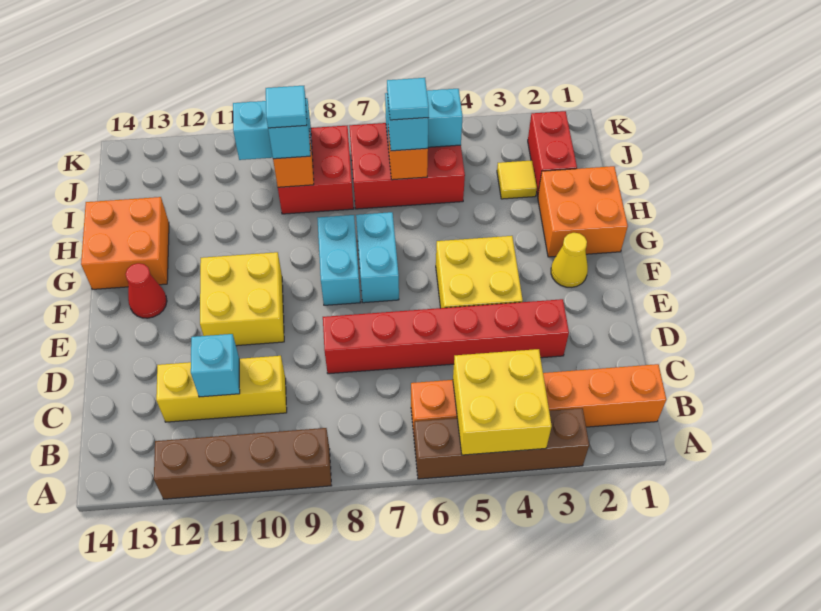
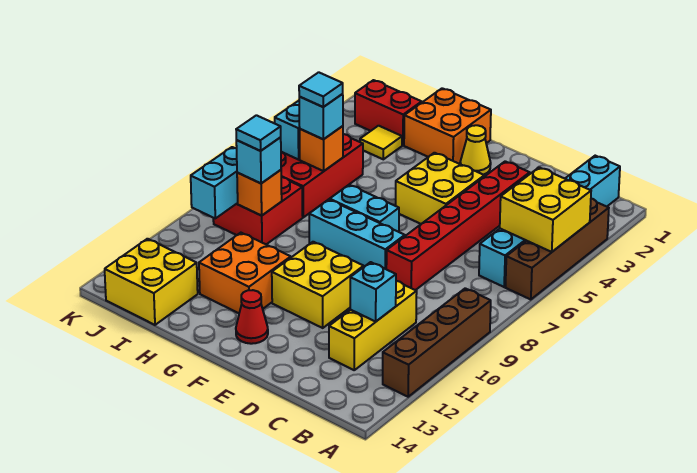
orange 1x6 brick [411,364,666,433] -> cyan 1x6 brick [479,156,620,287]
cyan 1x2 brick [317,215,361,305] -> cyan 1x3 brick [309,199,405,269]
orange 2x2 brick [81,197,169,289] -> orange 2x2 brick moved to [199,233,291,313]
none -> yellow 2x2 brick [105,239,198,325]

